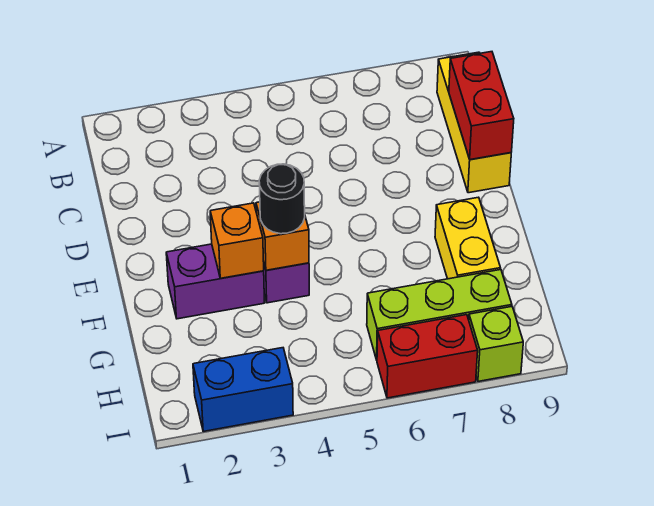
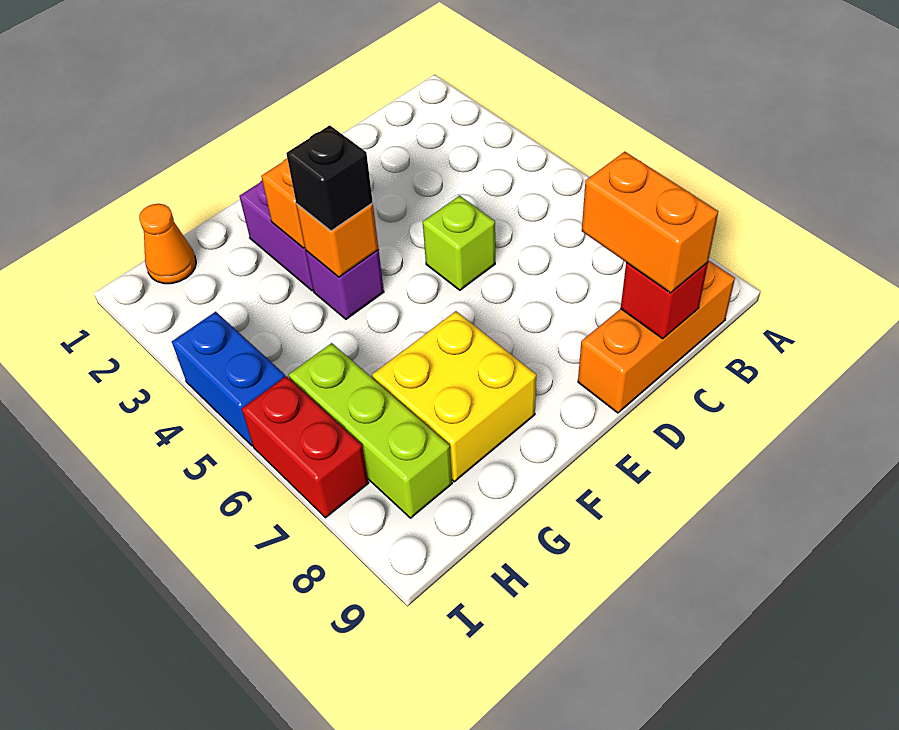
yellow 1x3 brick [437,52,511,193] -> orange 1x3 brick [578,261,735,413]
none -> orange 1x2 brick [582,152,718,293]
red 1x2 brick [449,52,514,160] -> red 1x1 brick [621,262,708,339]
black 1x1 round brick [259,164,305,234] -> black 1x1 brick [286,125,373,231]
yellow 1x2 brick [435,197,500,279] -> yellow 2x2 brick [372,311,536,482]
none -> orange 1x1 cone [139,204,196,284]
blue 1x2 brick [193,348,293,431] -> blue 1x2 brick moved to [172,312,285,446]
lime 1x1 brick [469,307,523,381] -> lime 1x1 brick moved to [423,196,495,290]

